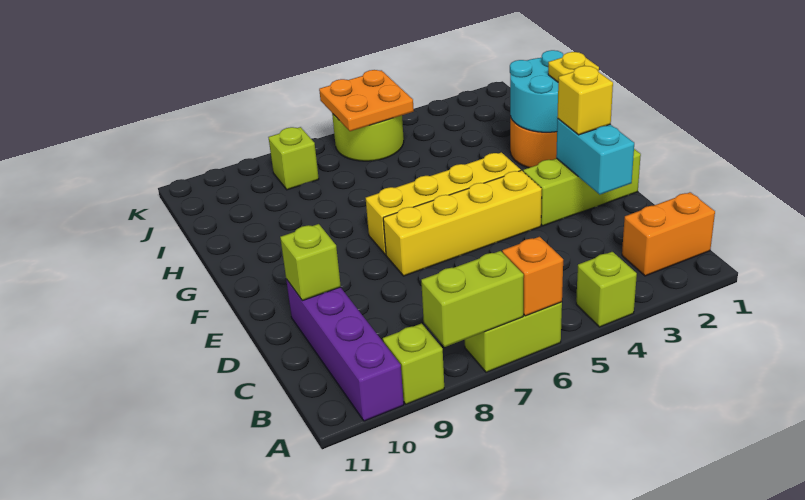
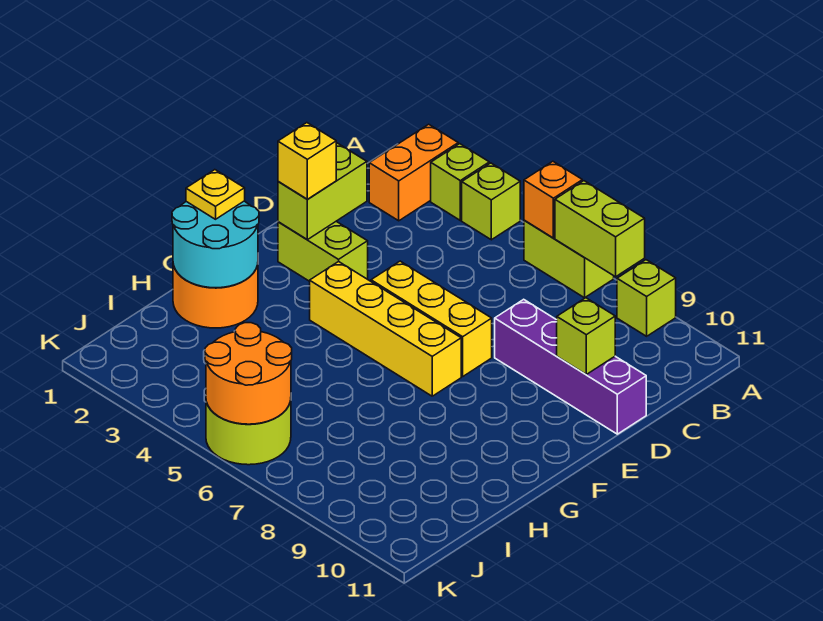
purple 1x4 brick [286,279,404,421] -> purple 1x4 brick turned to [495,299,646,434]
orange 1x2 brick [622,192,715,276] -> orange 1x2 brick turned to [369,124,458,221]
cyan 1x2 brick [556,119,634,194] -> lime 1x2 brick [278,143,367,240]
lime 1x3 brick [523,149,641,226] -> lime 1x2 brick [278,221,368,281]
yellow 1x4 brick [383,170,542,276] -> yellow 1x3 brick [371,261,492,376]
orange 2x2 plate [319,70,414,131] -> orange 2x2 round brick [205,323,292,424]
lime 1x1 brick [268,127,319,190] -> lime 1x1 brick moved to [431,144,489,220]

